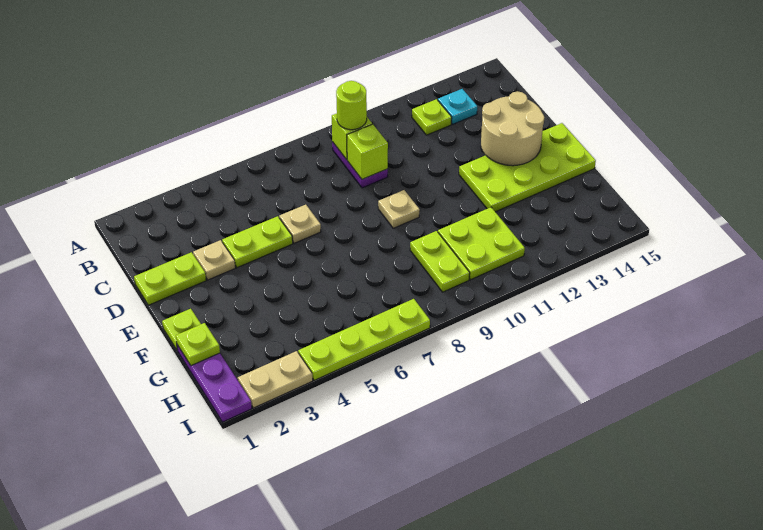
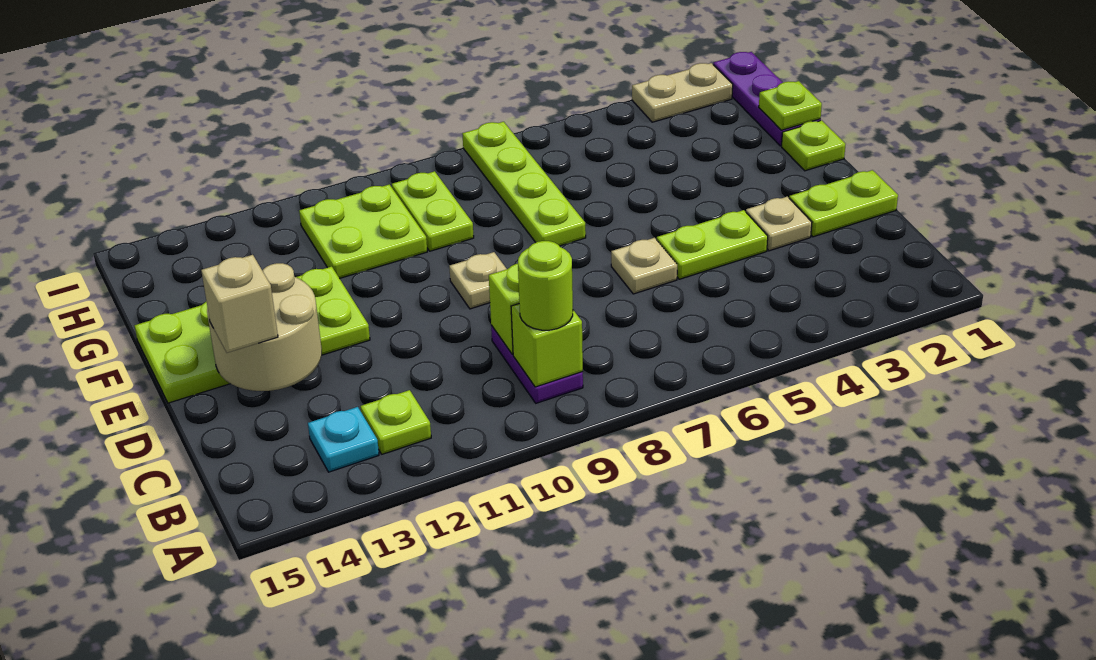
none -> tan 1x1 brick [201,255,278,353]
lime 1x4 plate [298,299,430,380] -> lime 1x4 plate turned to [462,122,586,246]

